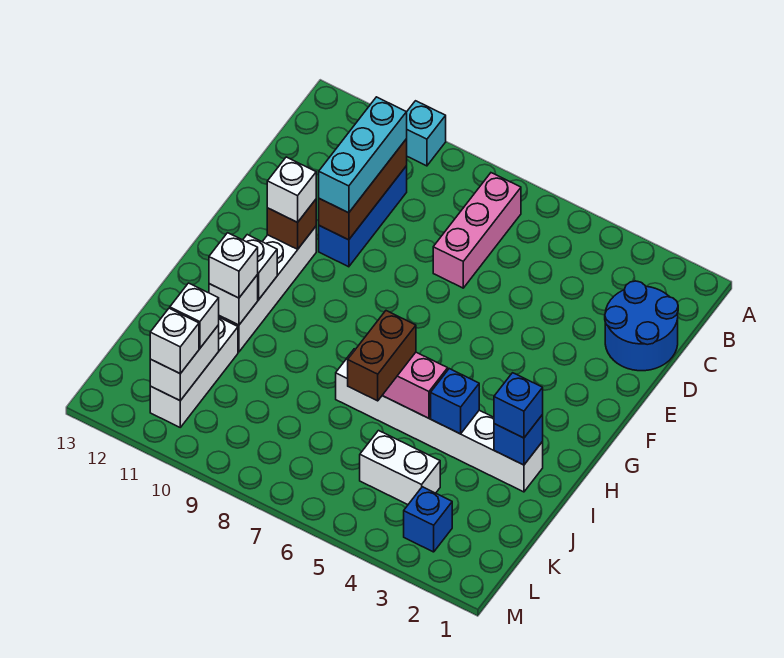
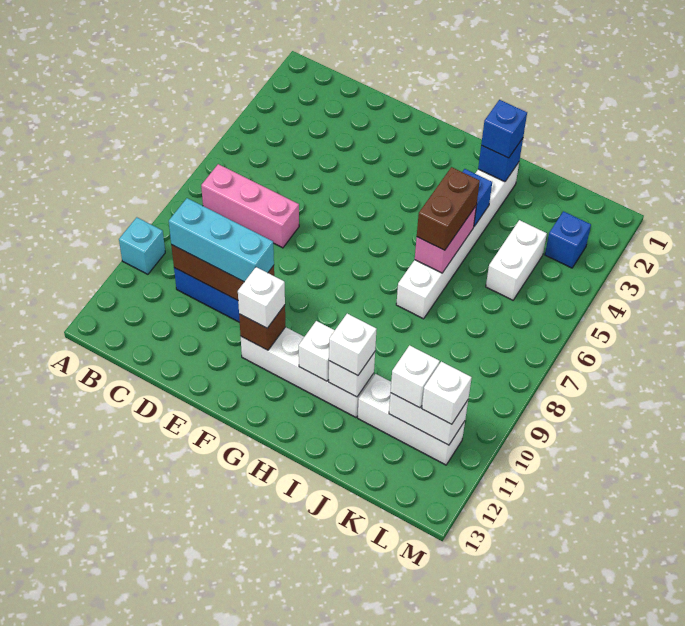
blue 2x2 round brick [605,281,678,371] -> none
brown 1x2 brick [348,311,416,401] -> brown 1x2 brick turned to [417,167,480,250]

